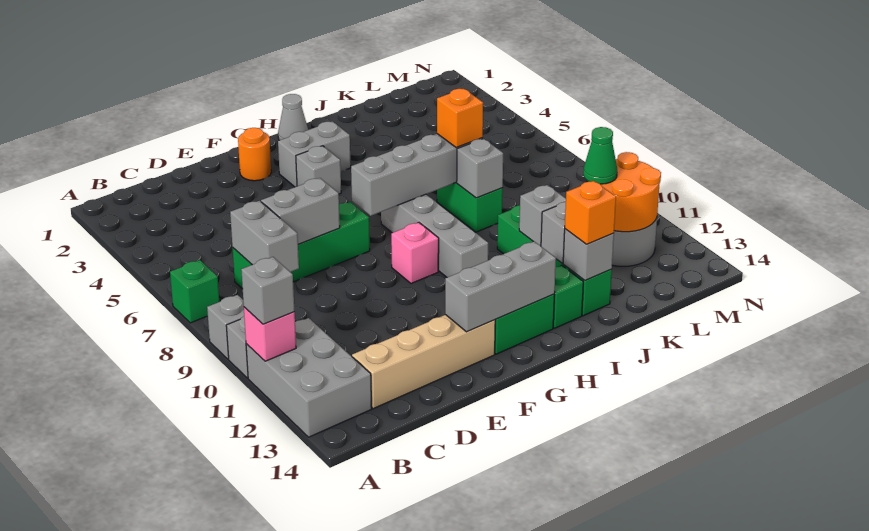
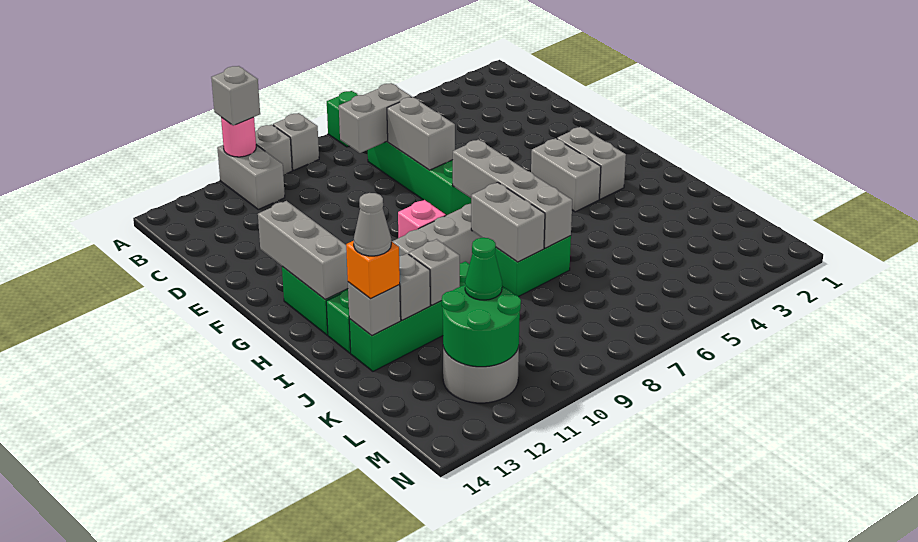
grey 2x3 brick [246,318,372,437] -> grey 1x2 brick [217,145,285,209]
pink 1x1 brick [244,307,296,361] -> pink 1x1 round brick [221,117,256,157]
tan 1x4 brick [352,315,495,409] -> none
orange 1x1 round brick [238,128,271,181] -> none
grey 1x1 brick [296,146,341,194] -> grey 1x2 brick [531,138,601,212]
grey 1x1 cone [278,94,308,140] -> grey 1x1 cone moved to [354,193,391,256]
orange 1x1 brick [437,89,483,148] -> none
grey 1x1 brick [457,139,503,198] -> grey 1x2 brick [471,182,545,262]
orange 2x2 round brick [601,152,661,232] -> green 2x2 round brick [442,285,521,367]

